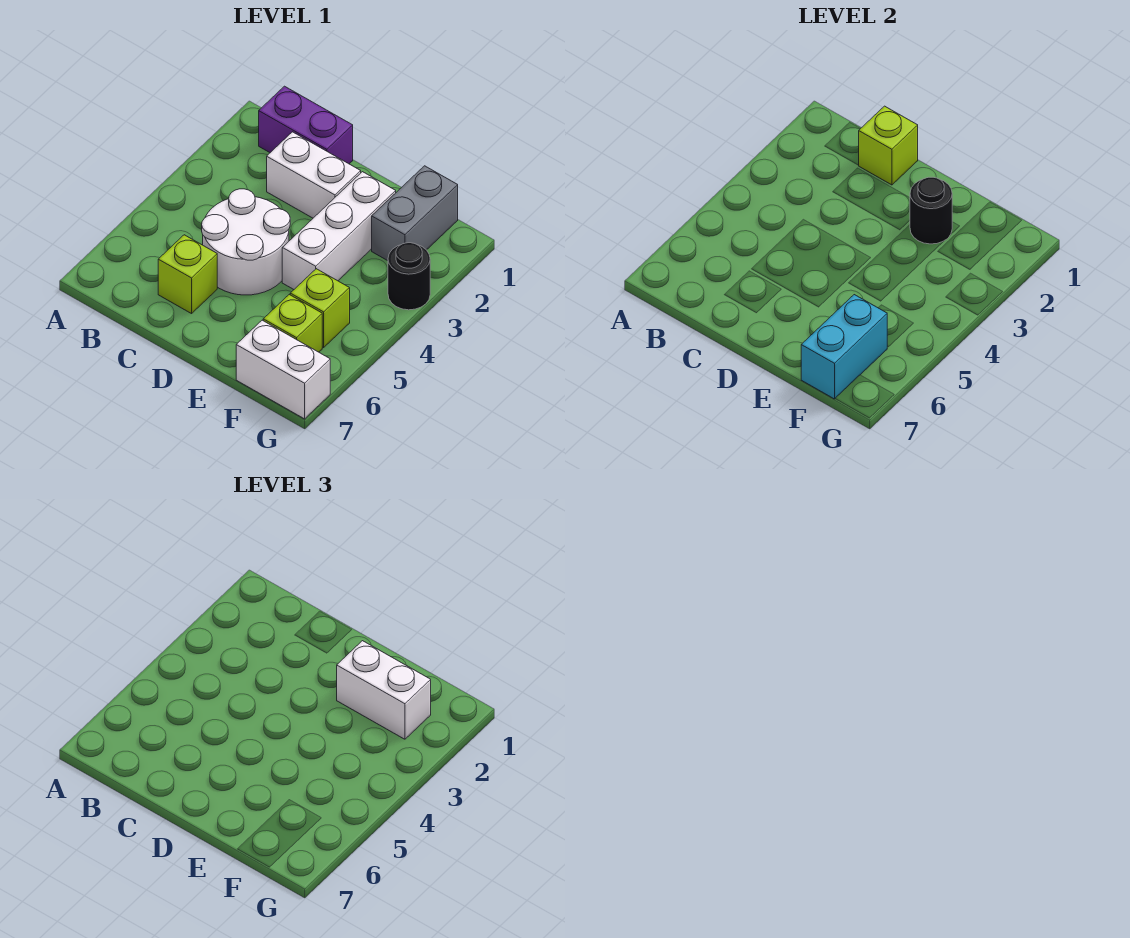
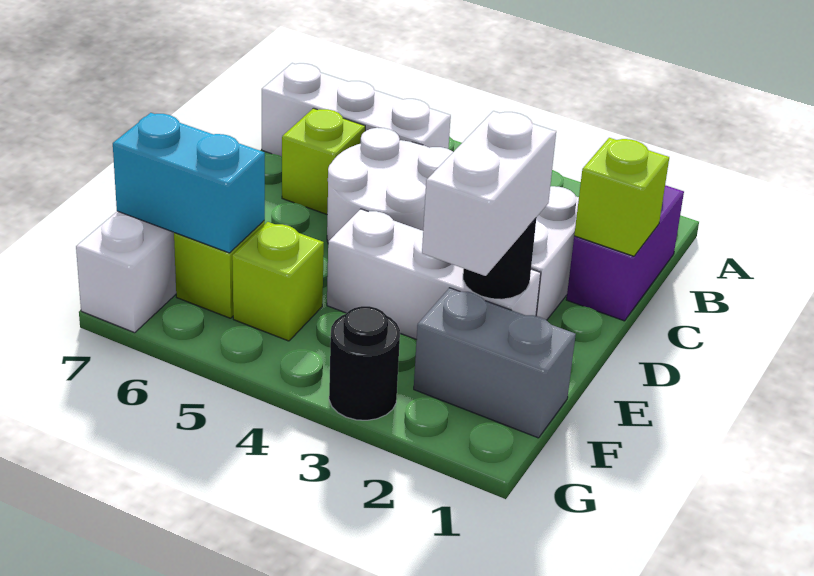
none -> white 1x3 brick [262,63,451,156]

